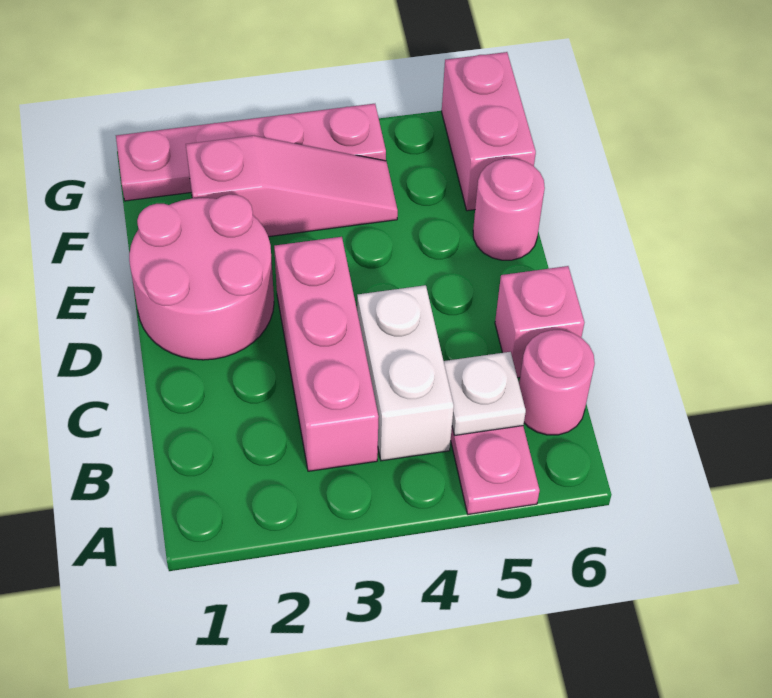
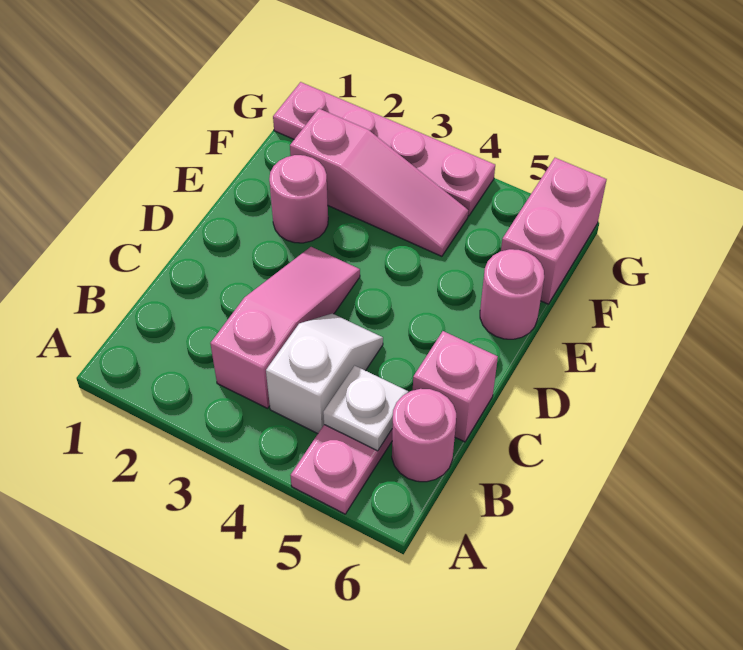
pink 1x3 brick [274,237,378,471] -> pink 1x3 slope [210,247,360,408]
white 1x2 brick [357,285,454,461] -> white 1x2 slope [266,314,383,434]
pink 2x2 round brick [129,194,274,360] -> pink 1x1 round brick [269,155,328,243]

